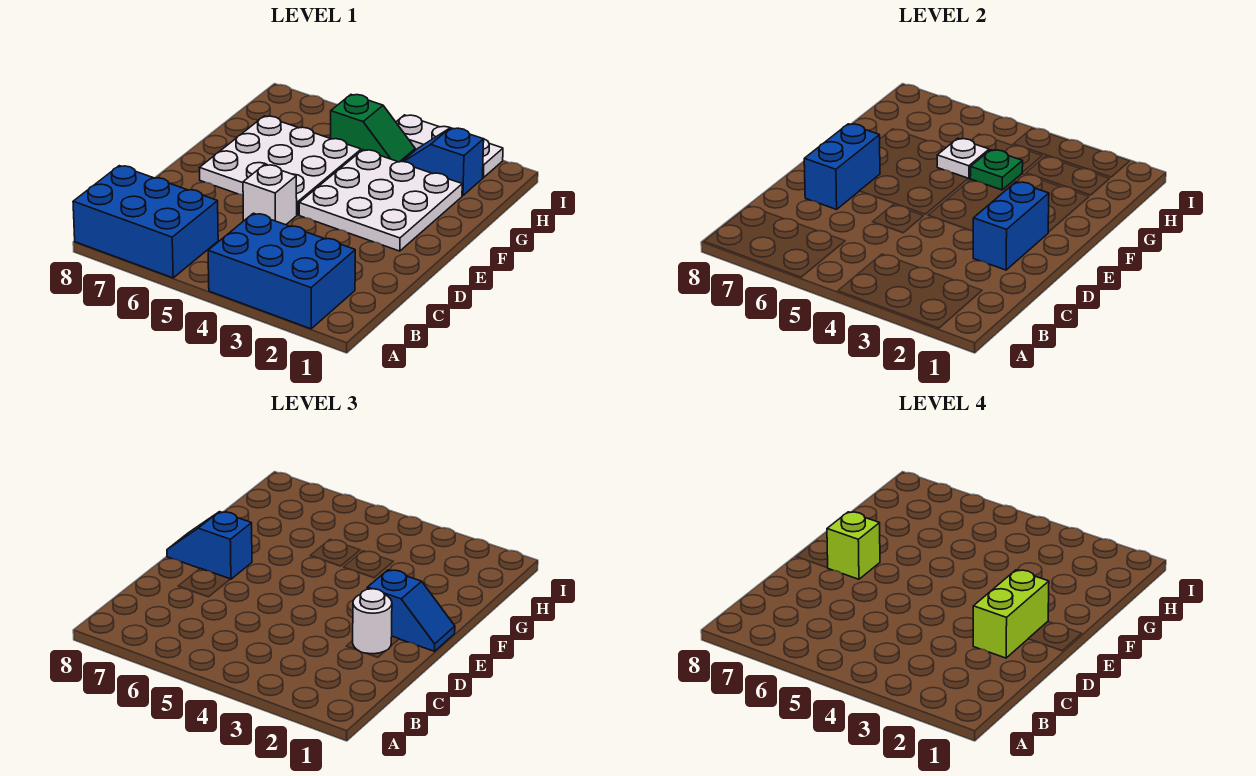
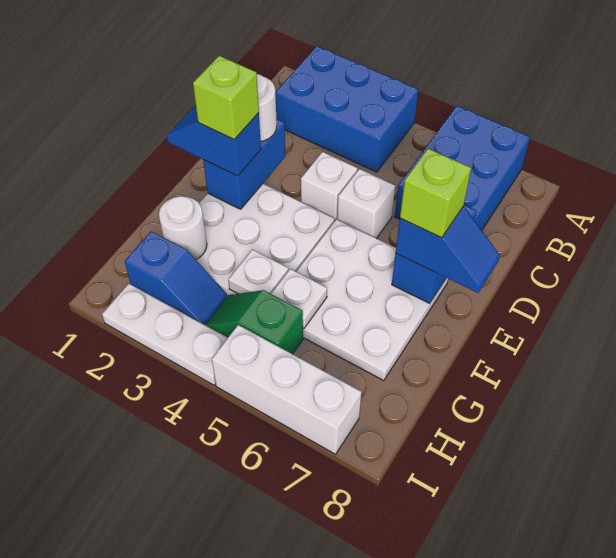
blue 2x3 brick [73,166,218,278] -> blue 2x3 brick turned to [394,106,530,230]
lime 1x2 brick [973,570,1049,658] -> lime 1x1 brick [193,56,259,140]
none -> white 1x1 brick [301,152,357,221]
none -> white 1x1 round brick [159,196,207,259]
green 1x1 plate [970,150,1023,190] -> white 1x1 plate [228,250,288,294]
none -> white 1x3 brick [212,325,362,454]

